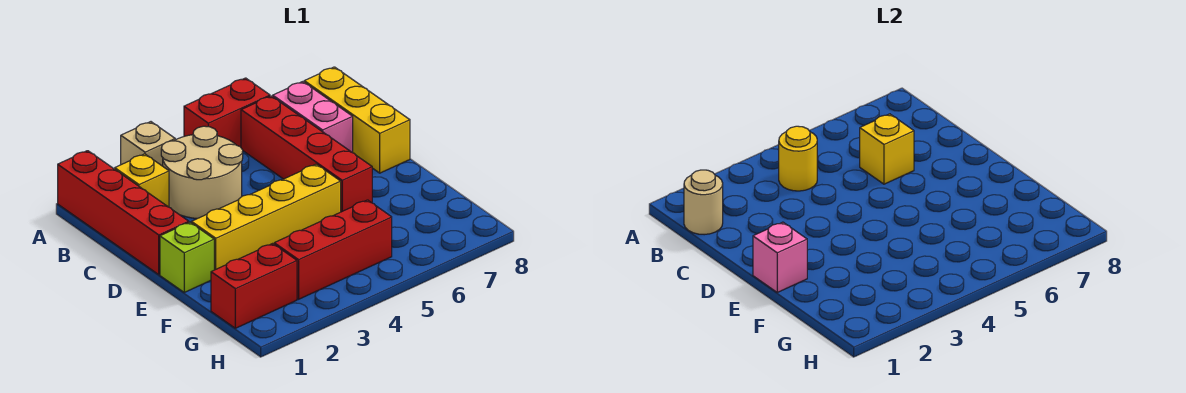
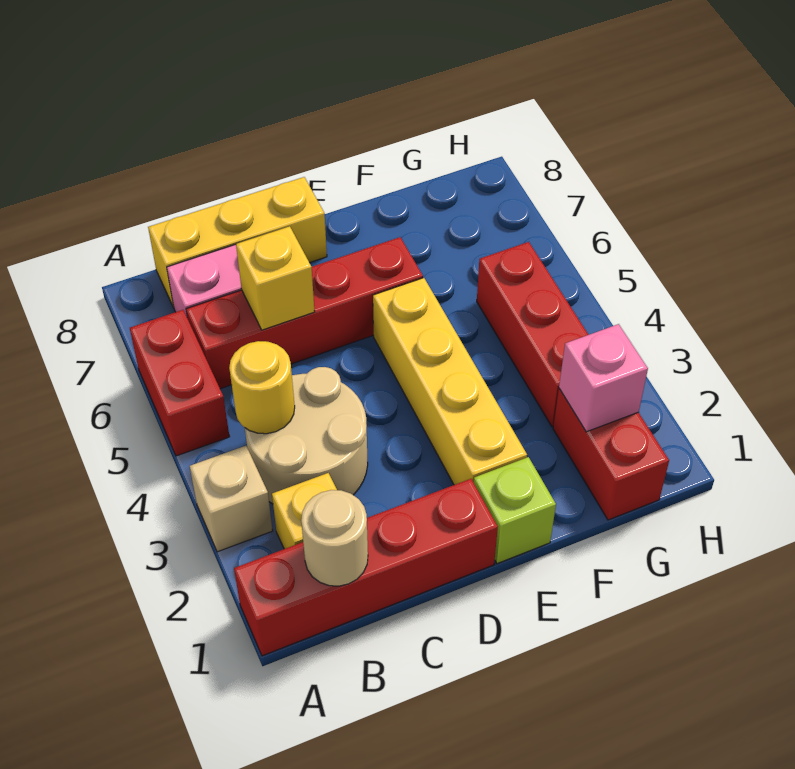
pink 1x1 brick [753,222,807,292] -> pink 1x1 brick moved to [559,324,648,432]

